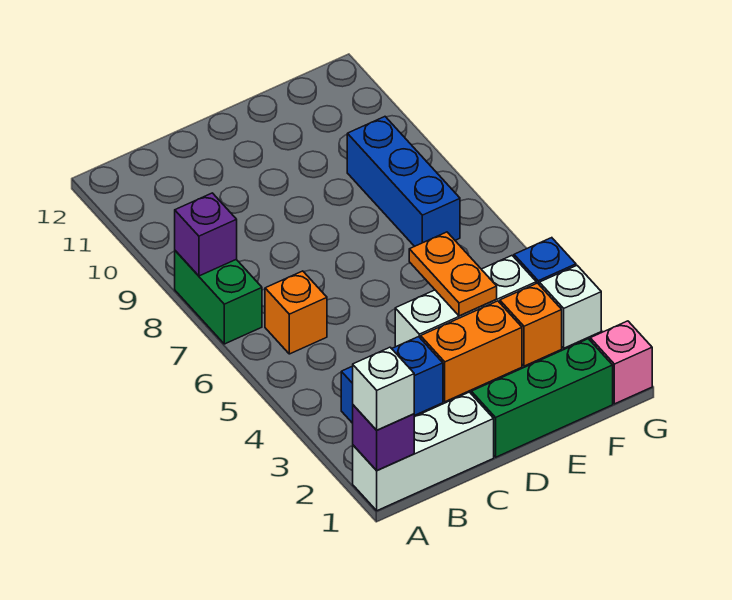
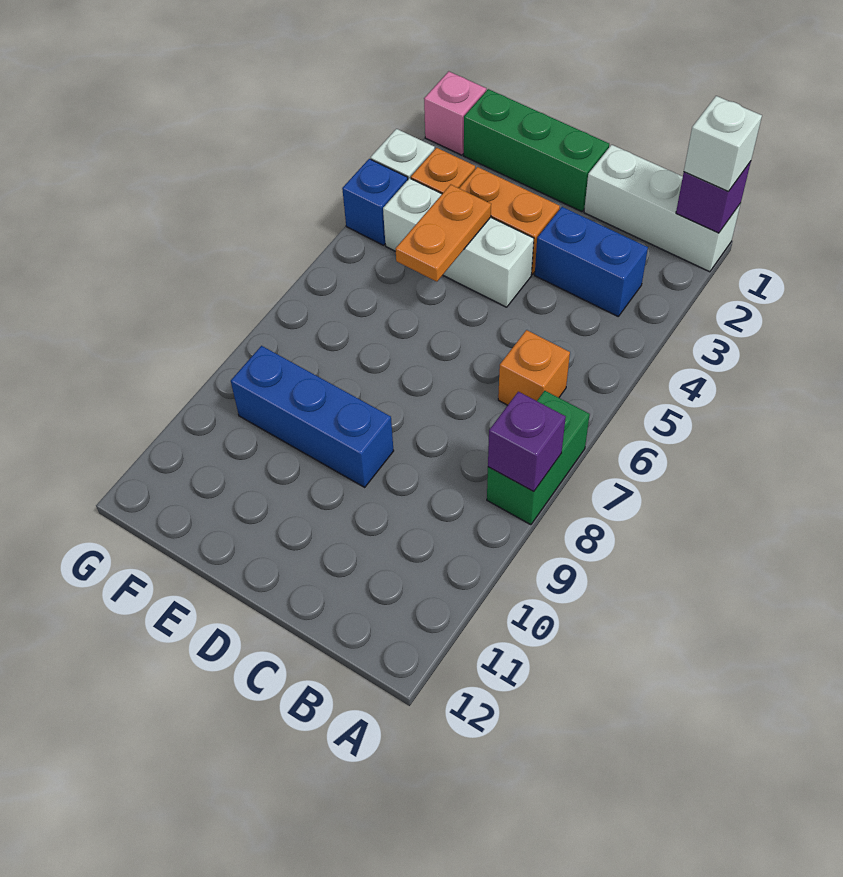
blue 1x3 brick [347,117,460,246] -> blue 1x3 brick turned to [231,346,394,487]

